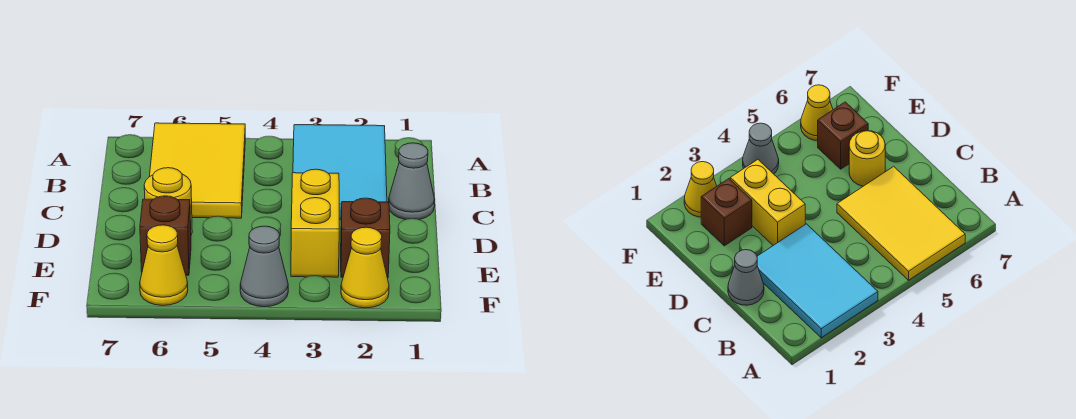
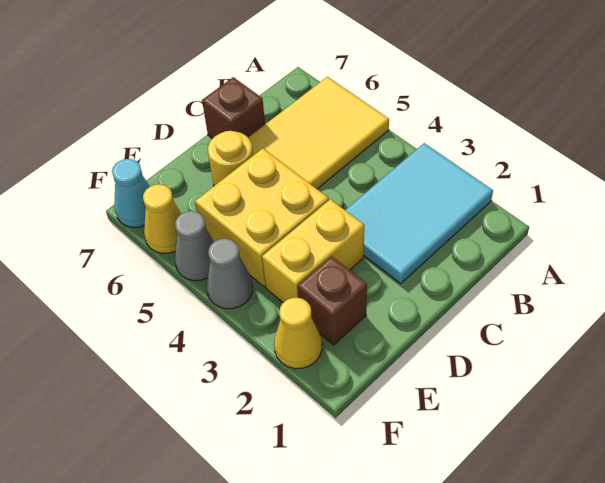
grey 1x1 cone [389,143,435,220] -> grey 1x1 cone moved to [175,211,214,281]
none -> yellow 2x2 brick [195,148,329,287]
brown 1x1 brick [140,196,191,275] -> brown 1x1 brick moved to [202,77,265,139]
none -> cyan 1x1 cone [112,159,150,227]

